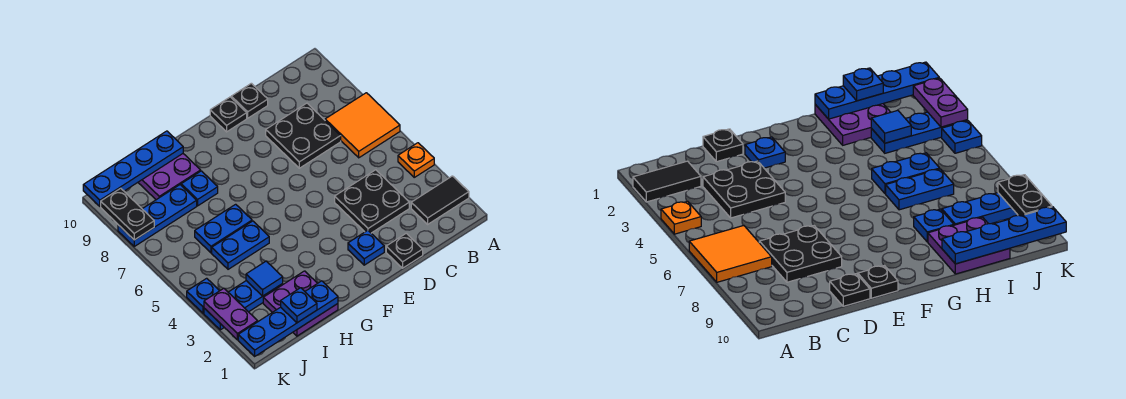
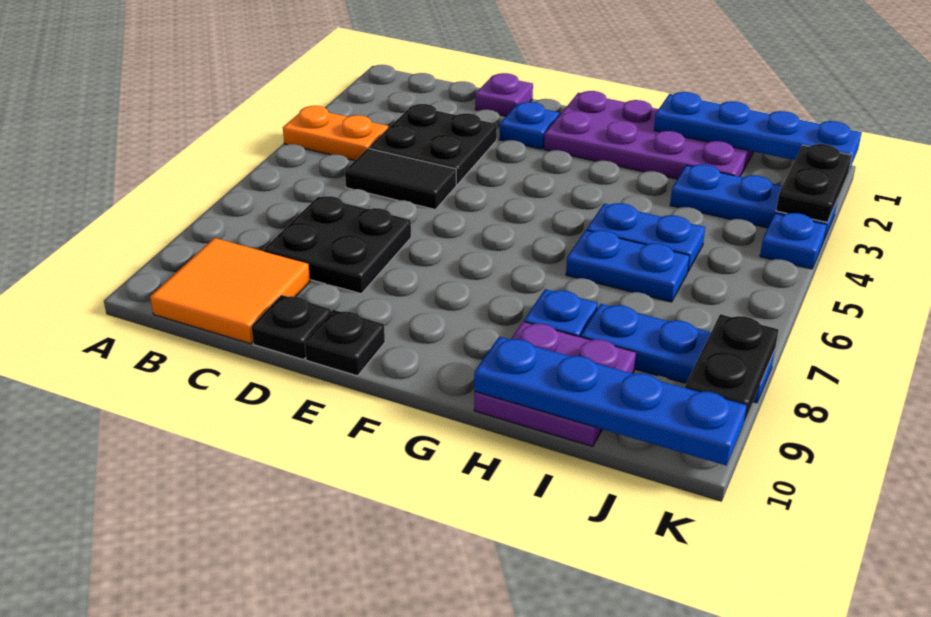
black 1x2 tile [411,176,469,224] -> black 1x2 tile moved to [345,149,456,210]
orange 1x1 plate [398,143,434,177] -> orange 1x2 plate [283,106,388,160]
orange 2x2 tile [325,93,400,158] -> orange 2x2 tile moved to [150,238,310,344]
black 1x1 plate [386,233,423,268] -> purple 1x1 plate [475,73,533,116]
purple 2x2 plate [263,271,338,336] -> purple 2x4 plate [544,91,754,179]
blue 1x1 plate [281,288,317,323] -> none
blue 1x1 tile [246,261,283,296] -> none
purple 1x2 plate [204,288,258,340] -> black 1x2 plate [776,144,852,223]

